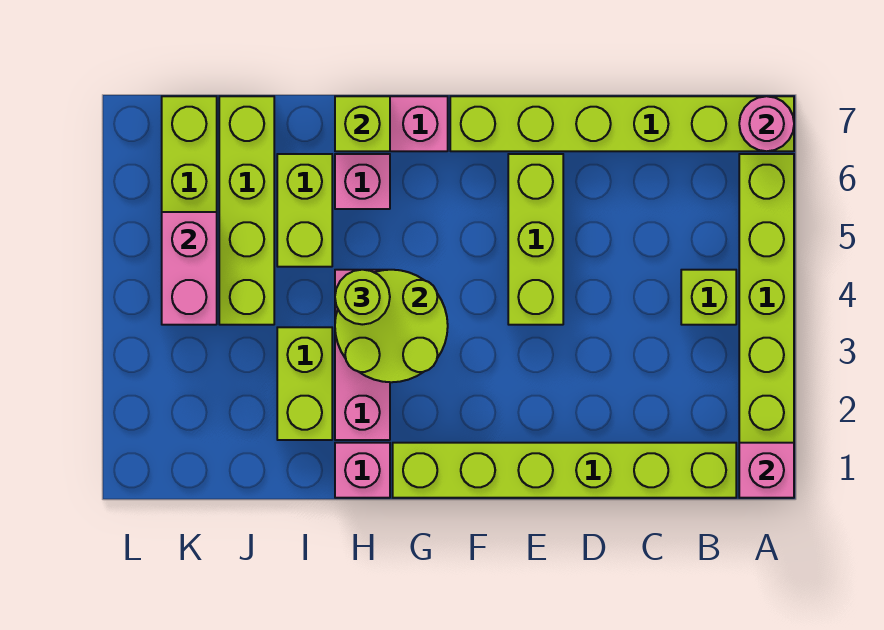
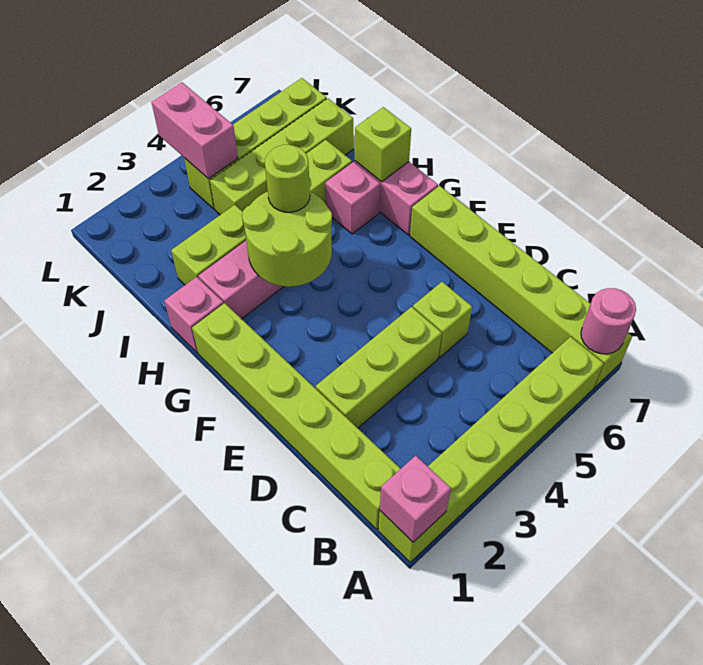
lime 1x1 brick [681,270,736,325] -> lime 1x1 brick moved to [413,282,472,358]
lime 1x3 brick [508,154,563,325] -> lime 1x3 brick moved to [316,307,442,428]
pink 1x2 brick [162,212,217,325] -> pink 1x2 brick turned to [151,82,238,179]

